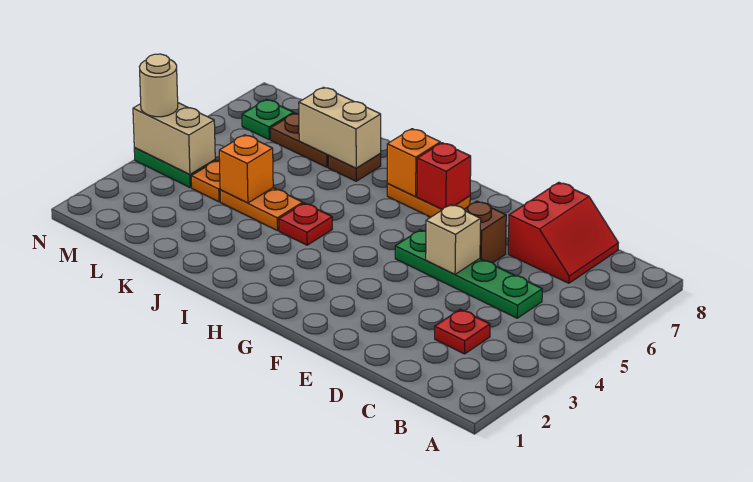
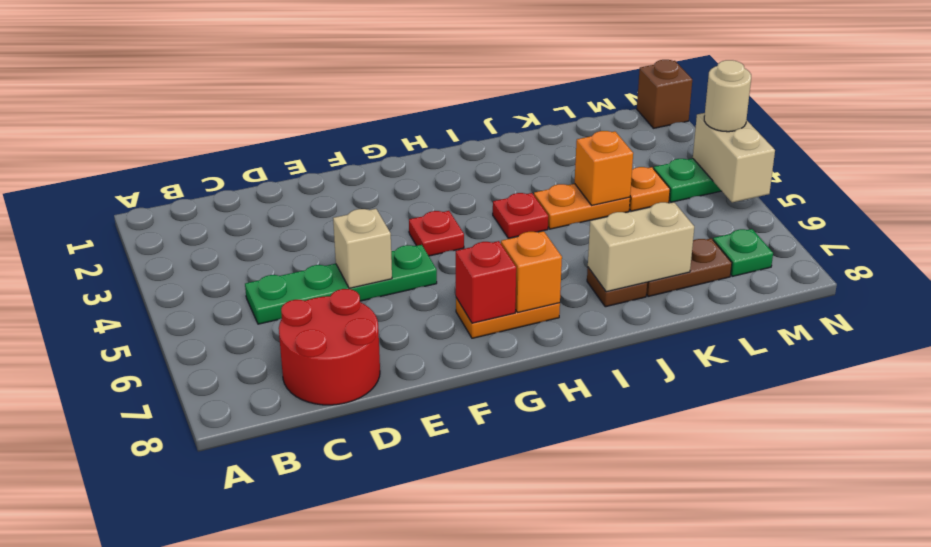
red 1x1 plate [435,309,490,354] -> red 1x1 plate moved to [409,211,464,256]
red 2x2 slope [508,182,618,283] -> red 2x2 round brick [279,289,380,405]
brown 1x1 brick [464,201,506,263] -> brown 1x1 brick moved to [637,60,692,128]
tan 1x2 brick [133,103,215,175] -> tan 1x2 brick turned to [693,113,775,202]

